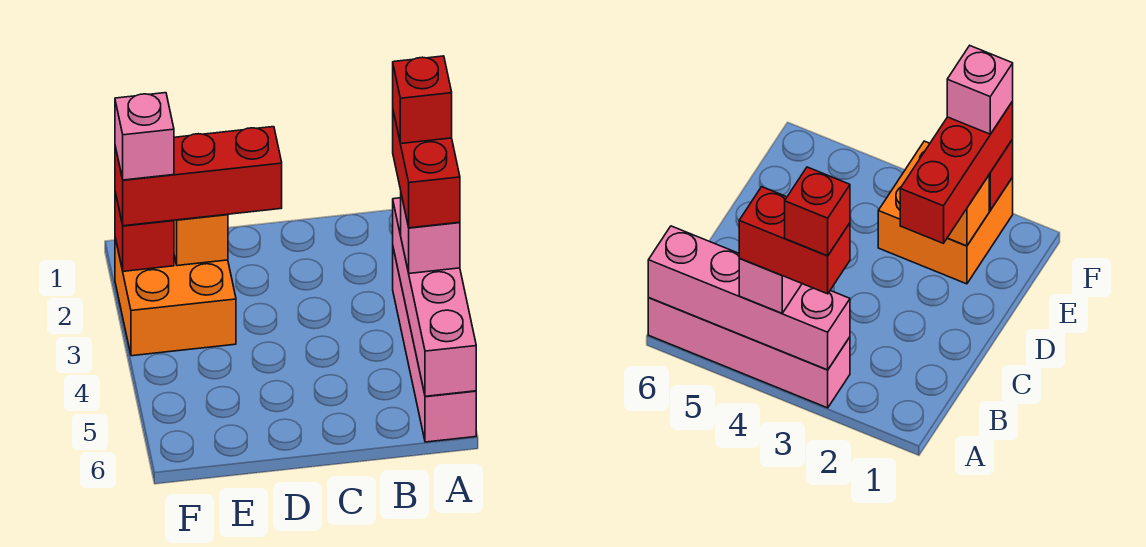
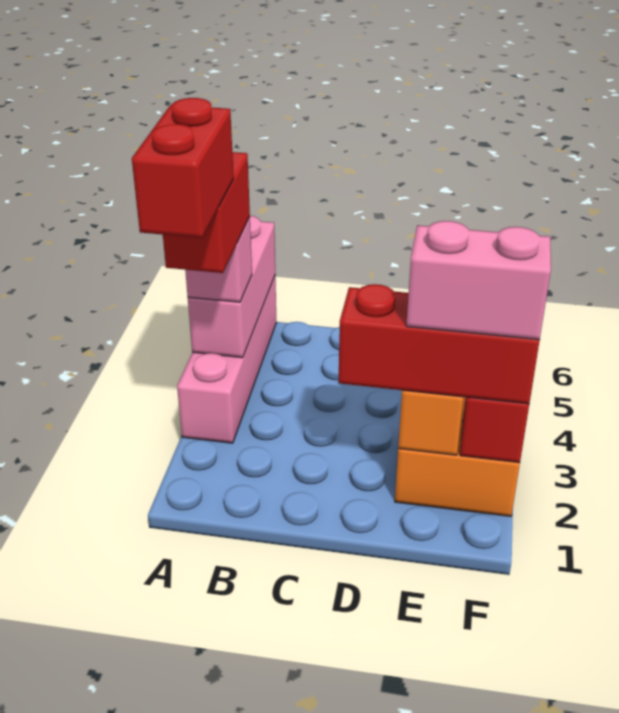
pink 1x4 brick [393,198,476,396] -> pink 1x3 brick [188,216,275,358]
red 1x1 brick [393,56,452,144] -> red 1x2 brick [132,98,234,238]
pink 1x1 brick [115,93,174,180] -> pink 1x2 brick [406,221,551,340]

